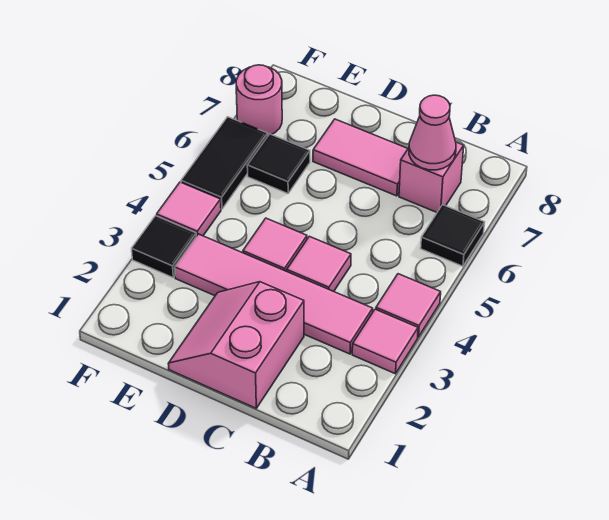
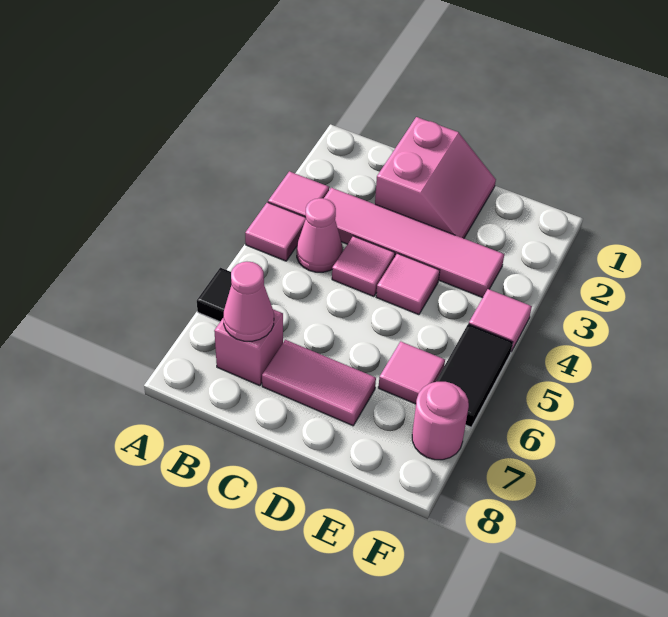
none -> pink 1x1 cone [297,198,343,272]
black 1x1 tile [247,134,310,194] -> pink 1x1 tile [378,341,445,404]
black 1x1 tile [132,216,196,277] -> none

